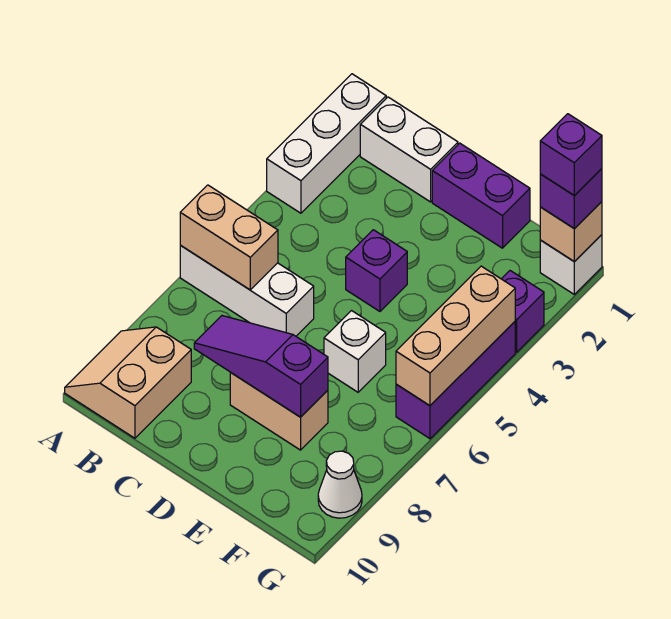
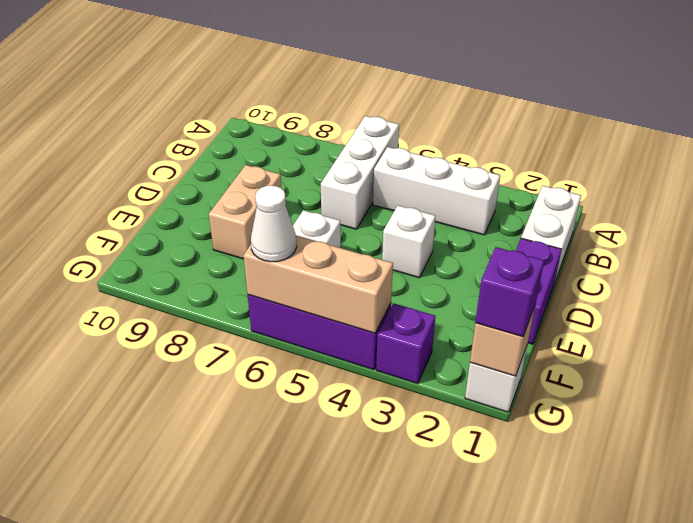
white 1x3 brick [267,74,386,213] -> white 1x3 brick moved to [373,147,500,235]
tan 1x2 brick [180,185,278,290] -> none
tan 2x2 slope [65,327,191,438] -> none
purple 1x3 slope [194,316,328,417] -> none
purple 1x1 brick [346,230,407,311] -> white 1x1 brick [382,205,436,278]
purple 1x1 brick [540,114,602,196] -> none
white 1x1 cone [318,451,362,518] -> white 1x1 cone moved to [251,185,297,262]

